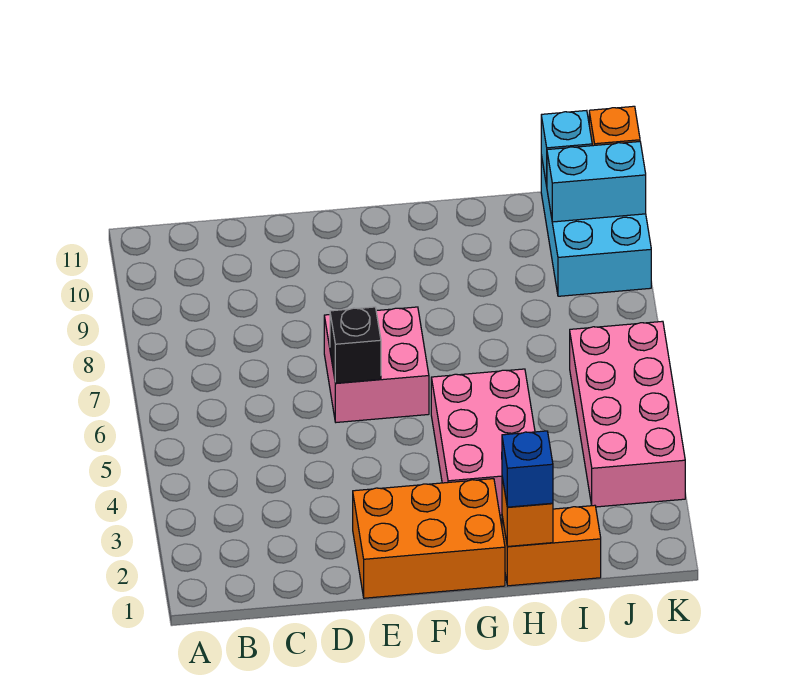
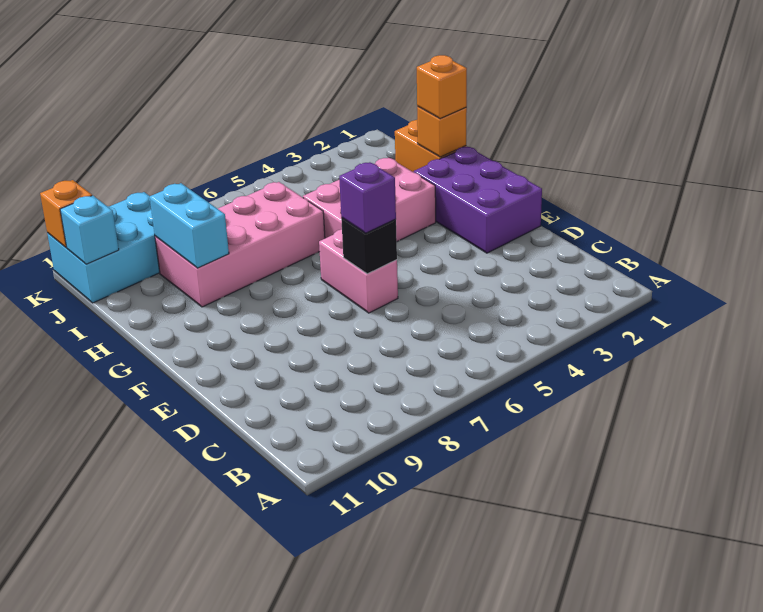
orange 2x3 brick [353,479,505,598] -> purple 2x3 brick [414,147,542,253]
pink 2x2 brick [324,307,429,422] -> pink 1x2 brick [319,229,398,313]
none -> purple 1x1 brick [339,162,396,233]
blue 1x1 brick [502,431,553,507] -> orange 1x1 brick [417,55,467,119]
pink 2x4 brick [570,321,685,507] -> pink 2x4 brick moved to [155,182,325,307]
cyan 1x2 brick [547,142,646,222] -> cyan 1x2 brick moved to [150,183,229,268]

